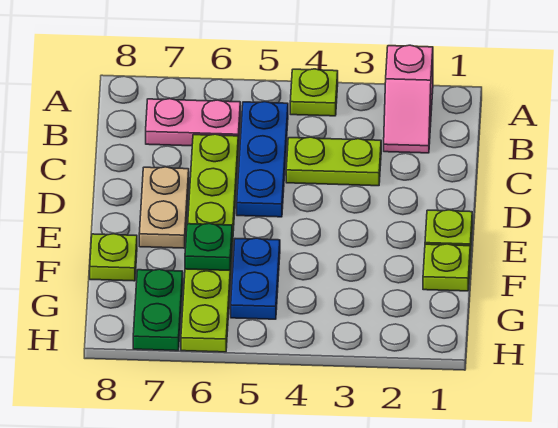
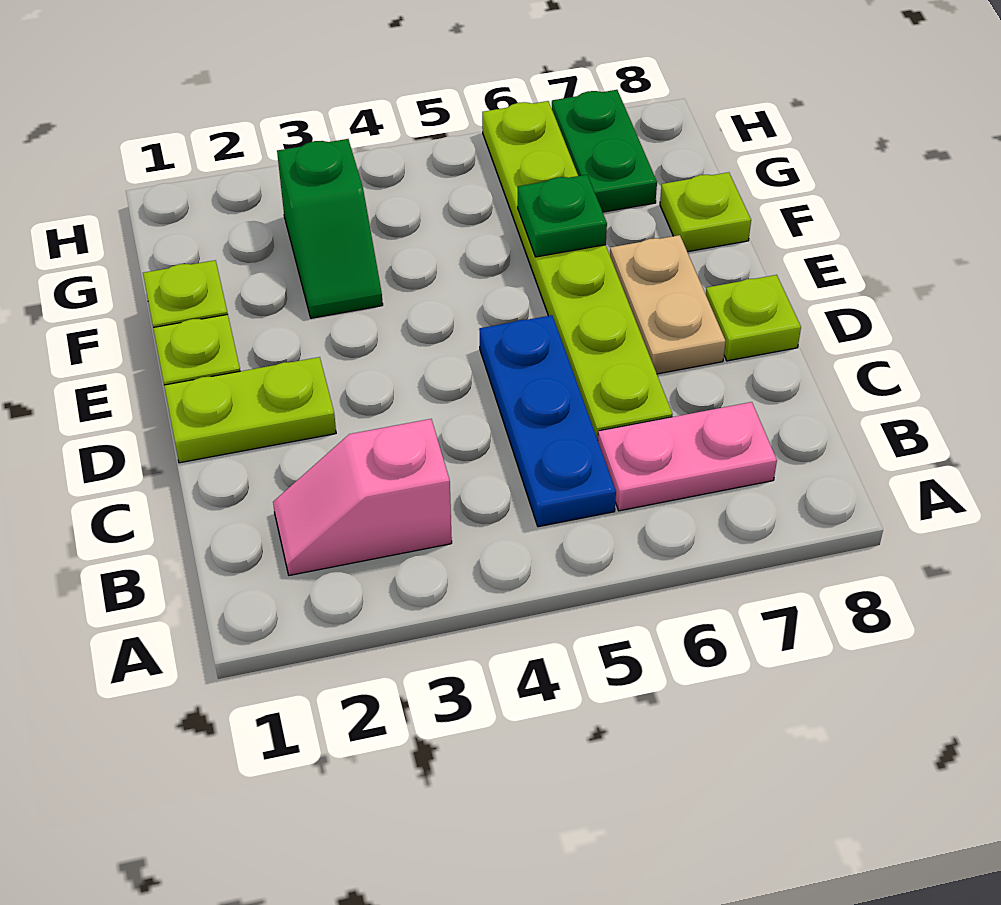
pink 1x2 slope [384,45,433,153] -> pink 1x2 slope turned to [273,419,452,575]
lime 1x1 plate [290,69,338,116] -> lime 1x1 plate moved to [706,275,801,361]
lime 1x2 plate [286,137,381,186] -> lime 1x2 plate moved to [164,357,336,463]
none -> green 1x2 slope [277,139,383,318]
blue 1x2 plate [231,238,280,319] -> none

